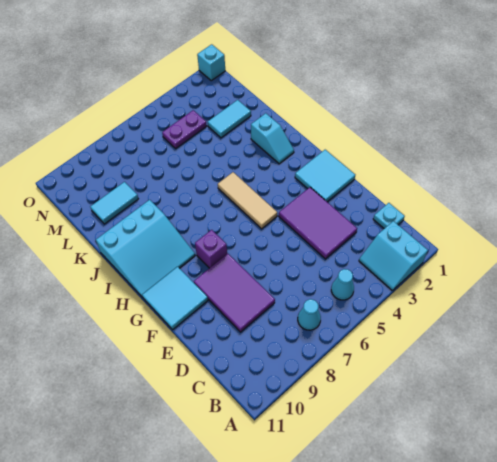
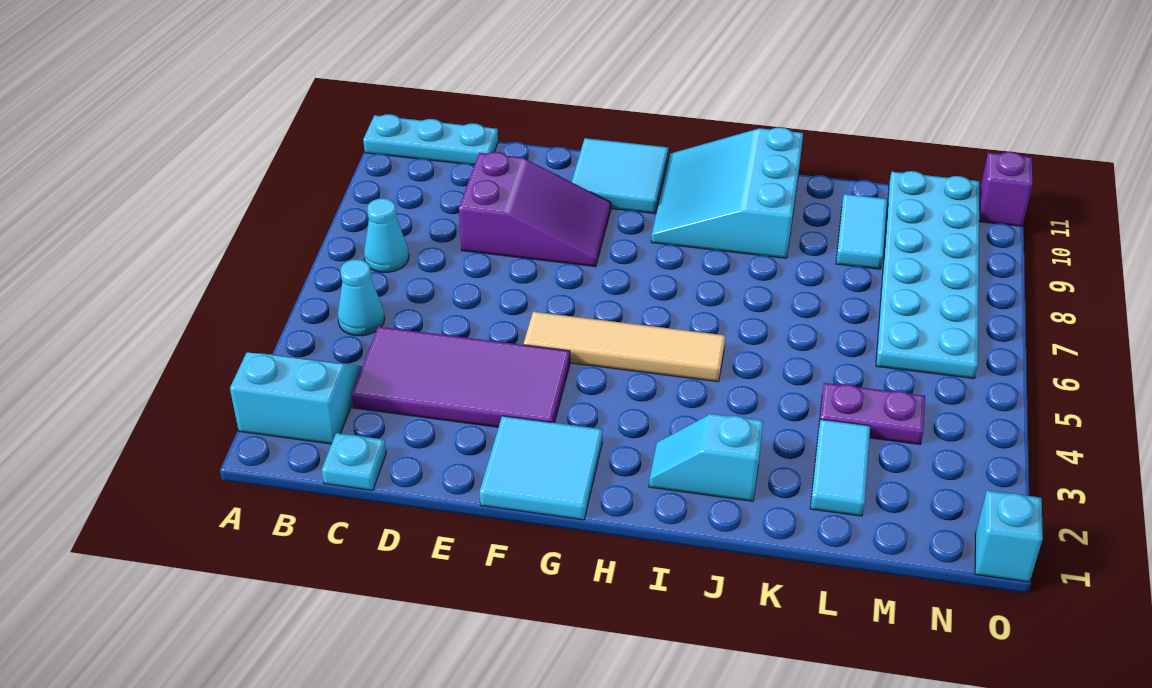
none -> cyan 1x3 plate [363,114,498,165]
purple 2x3 tile [279,187,357,259] -> purple 2x4 tile [351,327,570,427]
purple 2x3 tile [194,254,275,332] -> purple 2x3 slope [459,152,611,267]
tan 1x3 tile [218,172,277,229] -> tan 1x4 tile [524,312,725,382]
purple 1x1 brick [195,230,227,268] -> purple 1x1 brick moved to [979,152,1033,226]
purple 1x2 plate [162,110,207,148] -> purple 1x2 plate turned to [819,383,925,444]
none -> cyan 2x6 plate [876,171,980,379]

